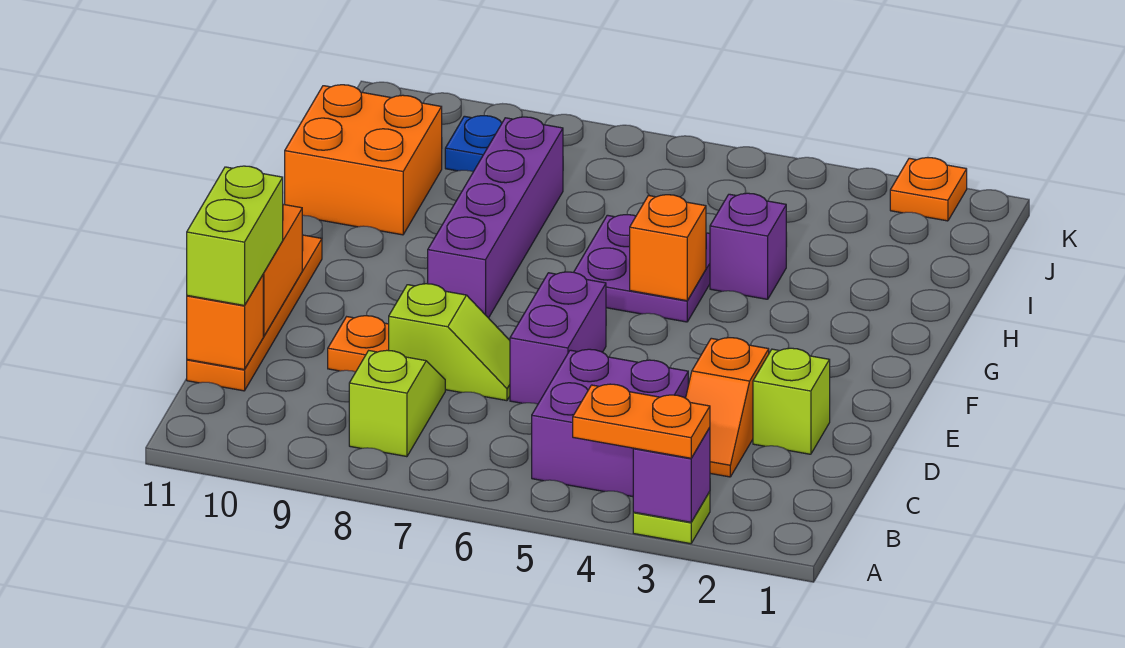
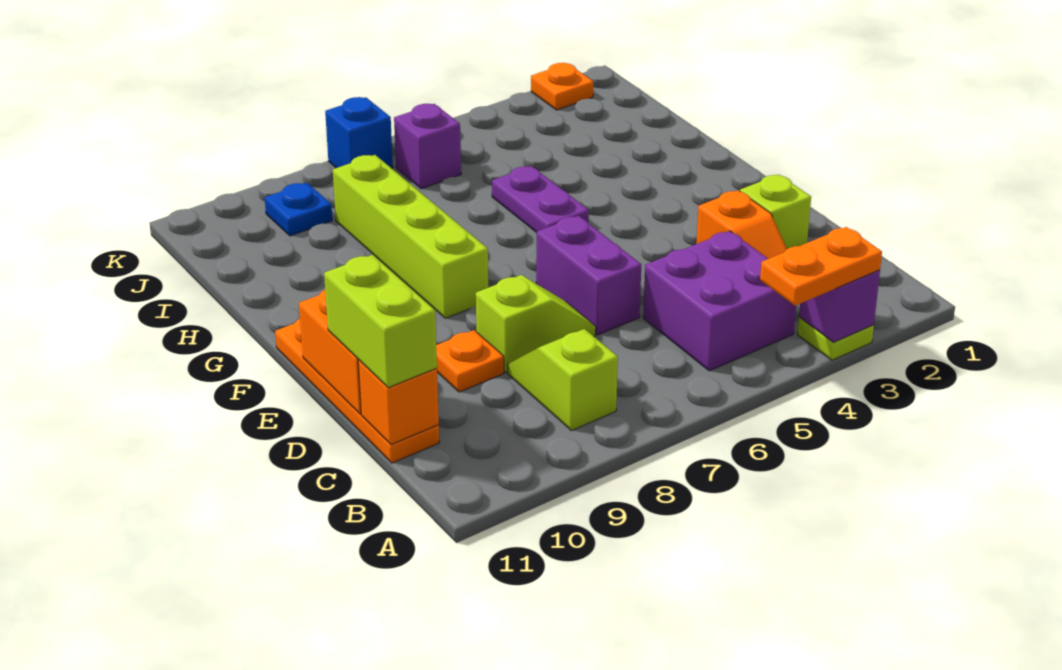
purple 1x4 brick [428,117,563,318] -> lime 1x4 brick [333,155,488,318]
purple 2x2 plate [574,215,710,322] -> purple 1x2 plate [492,166,589,233]
orange 1x1 brick [630,195,706,301] -> none
purple 1x1 brick [710,193,786,299] -> purple 1x1 brick moved to [394,104,461,189]
orange 2x2 brick [285,85,442,235] -> none
none -> blue 1x1 brick [325,97,393,168]

